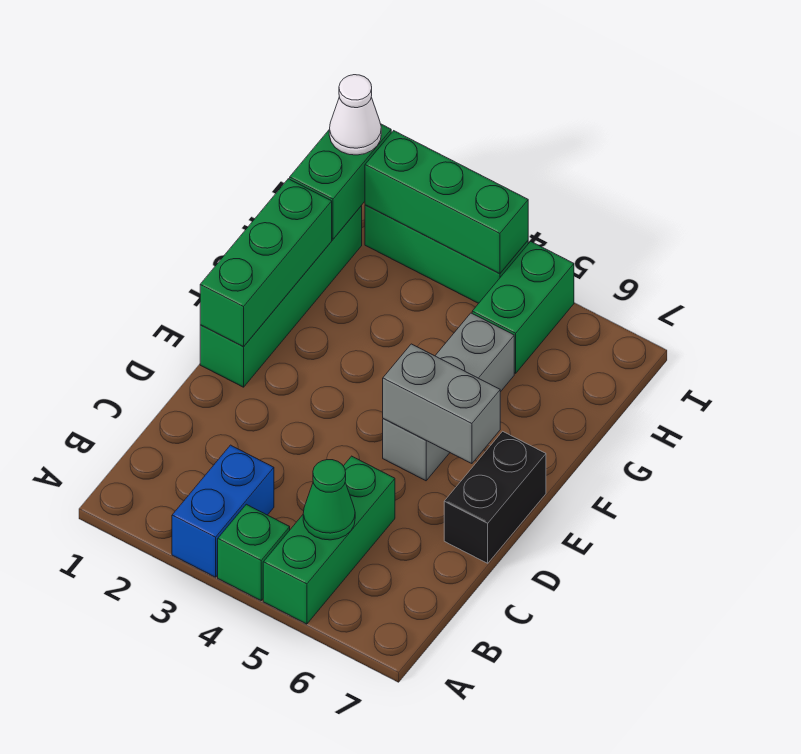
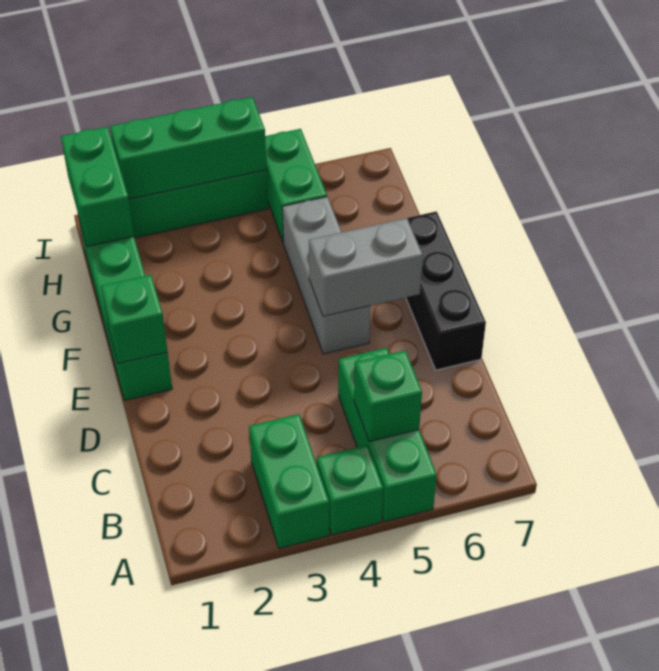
blue 1x2 brick [172,445,274,577] -> green 1x2 brick [249,414,329,548]
green 1x1 cone [303,460,355,540] -> green 1x1 brick [354,350,422,442]
black 1x2 brick [444,431,546,563] -> black 1x3 brick [406,211,486,370]
green 1x3 brick [200,179,332,347] -> green 1x1 brick [101,275,168,364]
white 1x1 cone [329,75,381,155] -> none

